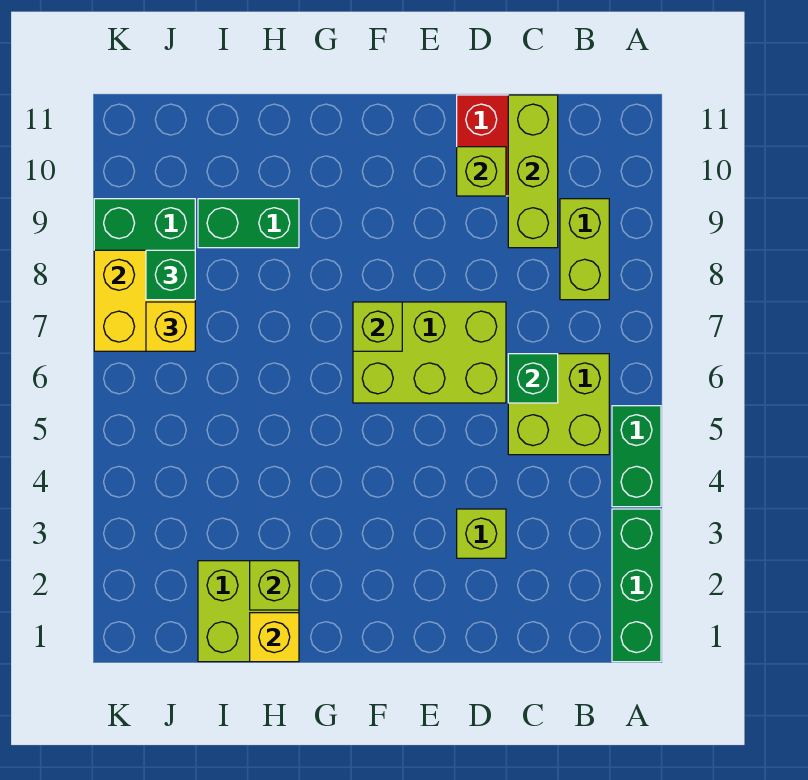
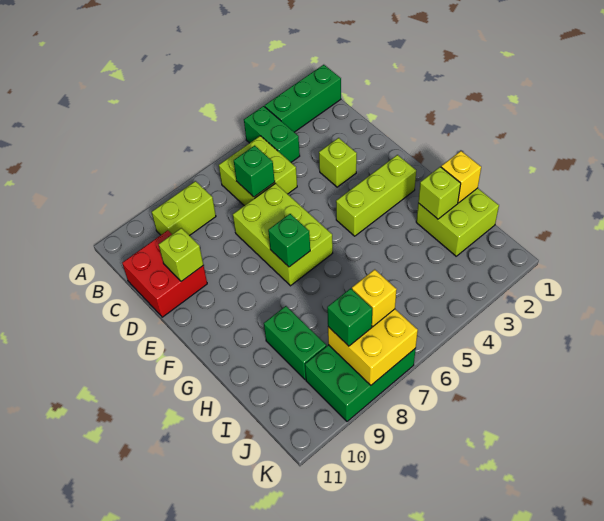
green 1x2 brick [612,406,661,507] -> green 1x2 brick turned to [244,106,300,162]
lime 1x3 brick [508,95,558,248] -> lime 1x3 brick moved to [336,155,416,236]
lime 1x1 brick [353,302,402,351] -> green 1x1 brick [268,214,310,267]

